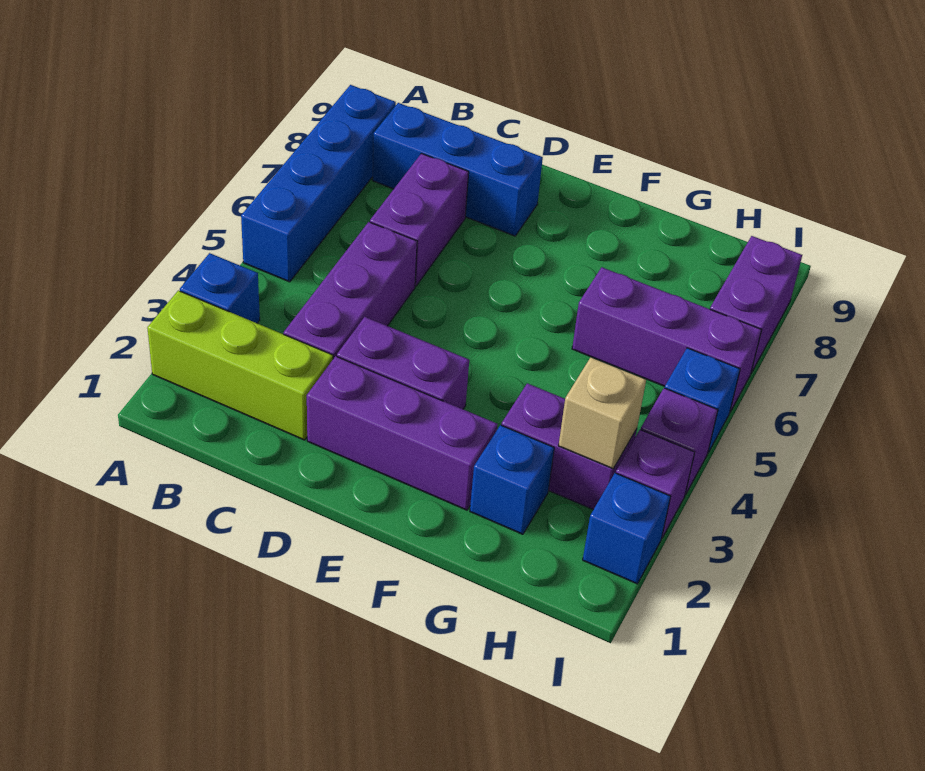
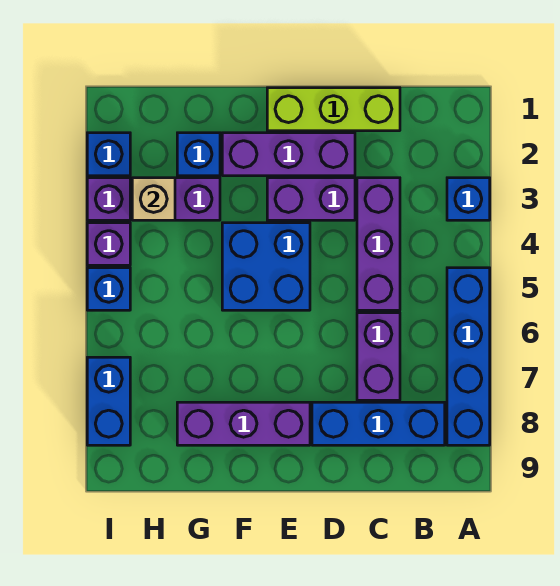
lime 1x3 brick [147,291,333,440] -> lime 1x3 brick moved to [267,88,400,131]
none -> blue 2x2 brick [222,223,310,310]
purple 1x3 brick [572,267,761,412] -> purple 1x3 brick moved to [177,402,310,445]
purple 1x2 brick [710,236,802,373] -> blue 1x2 brick [87,357,130,445]

